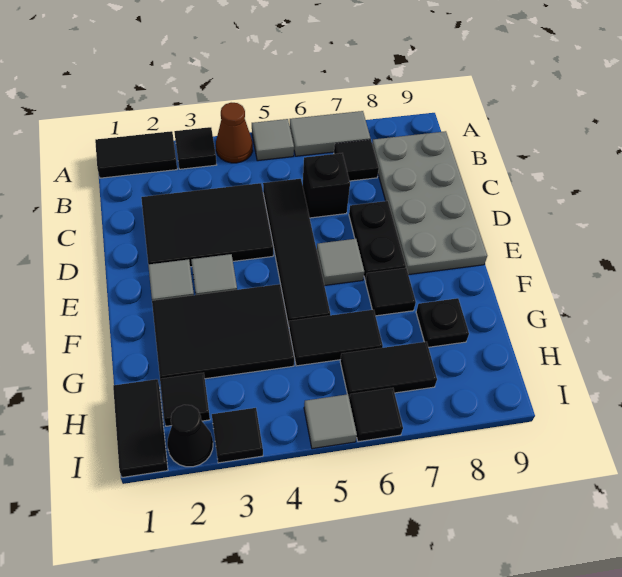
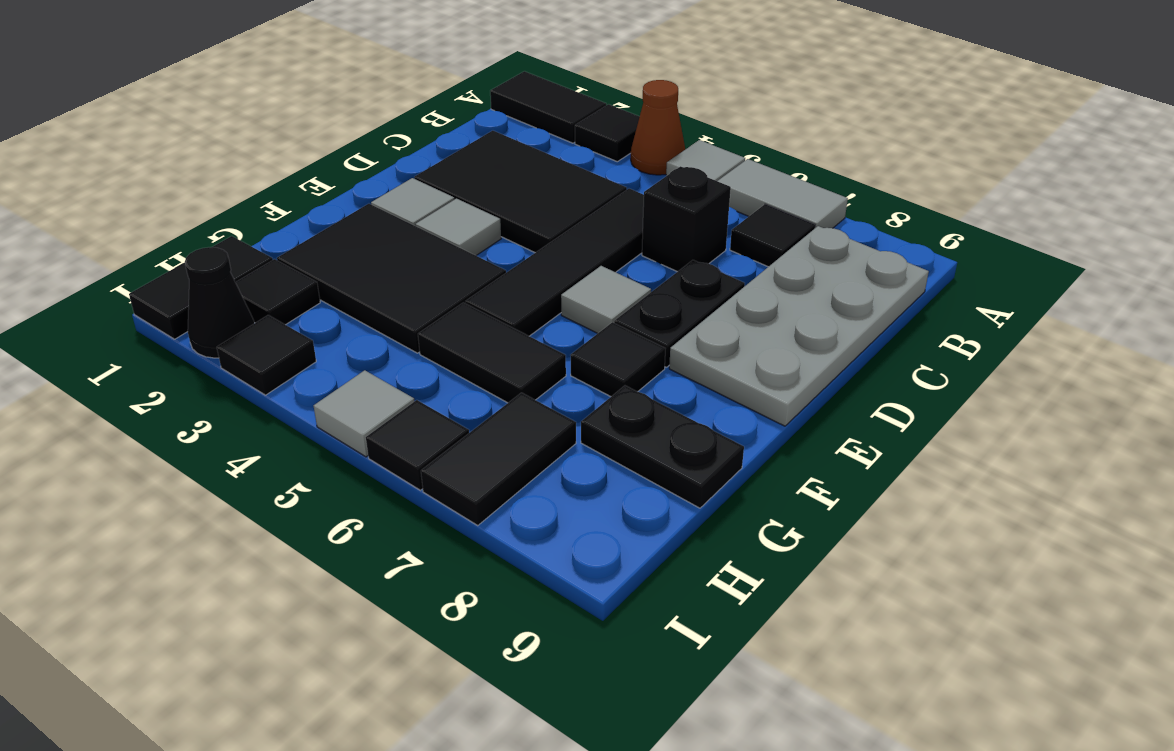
black 1x1 plate [416,298,469,347] -> black 1x2 plate [581,386,744,508]
black 1x2 tile [340,342,437,399] -> black 1x2 tile turned to [421,393,576,526]

